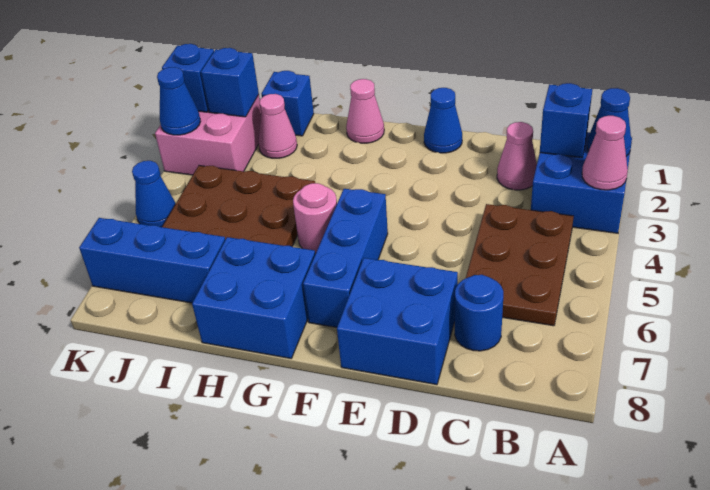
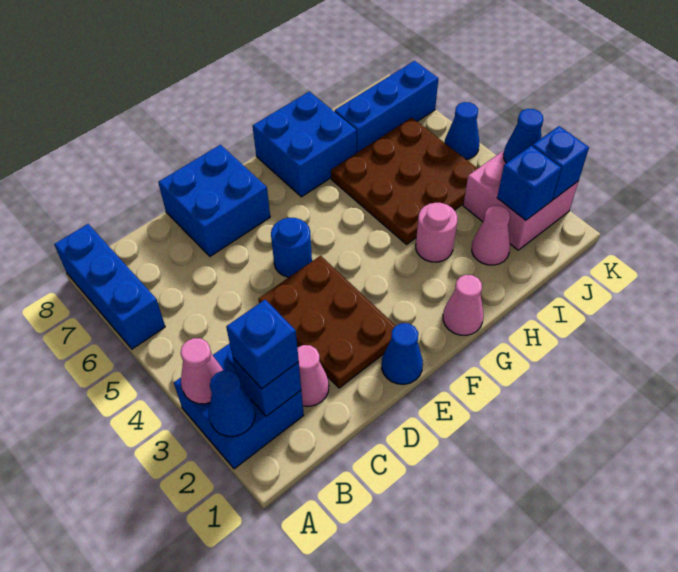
brown 2x3 plate [466,204,574,326] -> brown 2x3 plate moved to [258,256,396,388]
blue 1x1 round brick [455,275,503,351] -> blue 1x1 round brick moved to [271,218,312,277]
blue 1x3 brick [303,189,388,327] -> blue 1x3 brick moved to [54,224,165,349]
pink 1x1 round brick [293,183,337,253] -> pink 1x1 round brick moved to [416,203,457,262]
blue 1x1 brick [262,71,314,136] -> blue 1x1 brick moved to [226,300,299,389]

